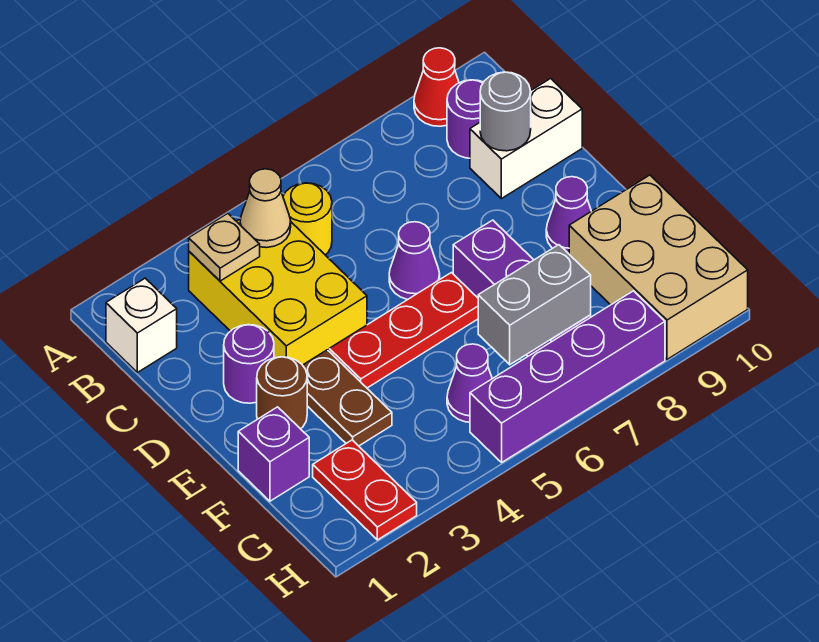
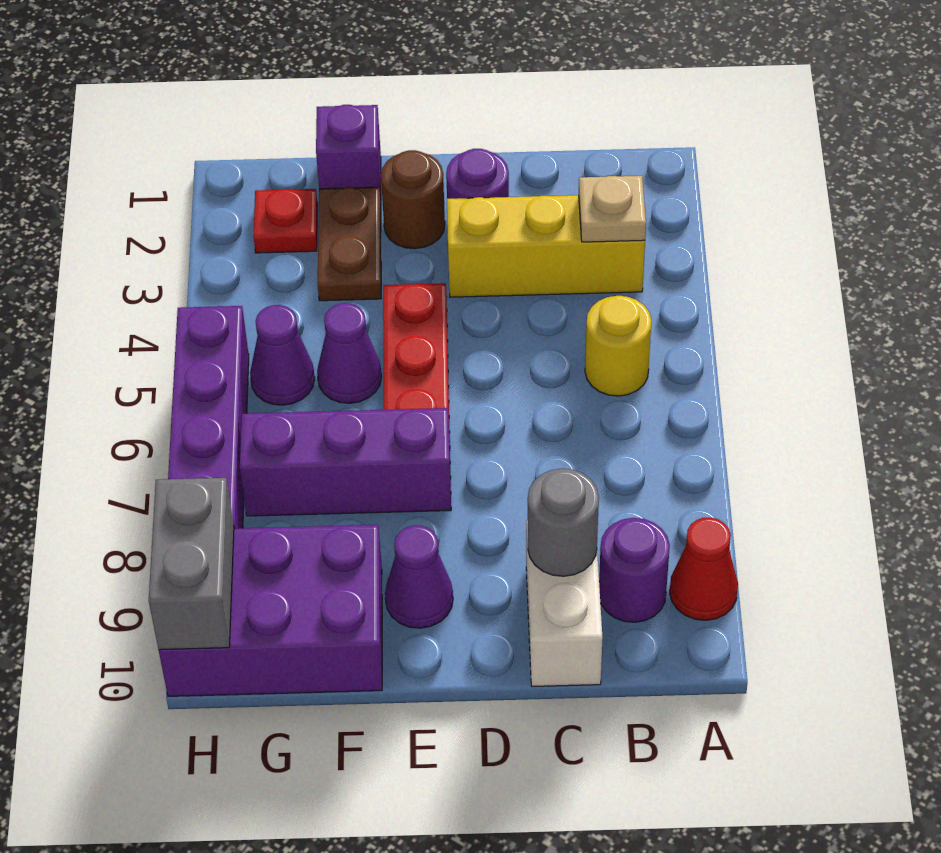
white 1x1 brick [106,278,177,372] -> none
yellow 2x3 brick [189,219,367,365] -> yellow 1x3 brick [447,195,645,297]
tan 1x1 cone [240,169,291,248] -> none
purple 1x1 cone [389,222,440,300] -> purple 1x1 cone moved to [317,303,381,403]
brown 1x2 plate [303,350,392,446] -> brown 1x2 plate turned to [318,187,381,301]
tan 2x3 brick [569,175,748,359] -> purple 2x3 brick [159,525,382,696]
red 1x2 plate [313,440,417,540] -> red 1x1 plate [254,189,317,253]
grey 1x2 brick [478,245,591,365] -> grey 1x2 brick moved to [149,478,234,650]

